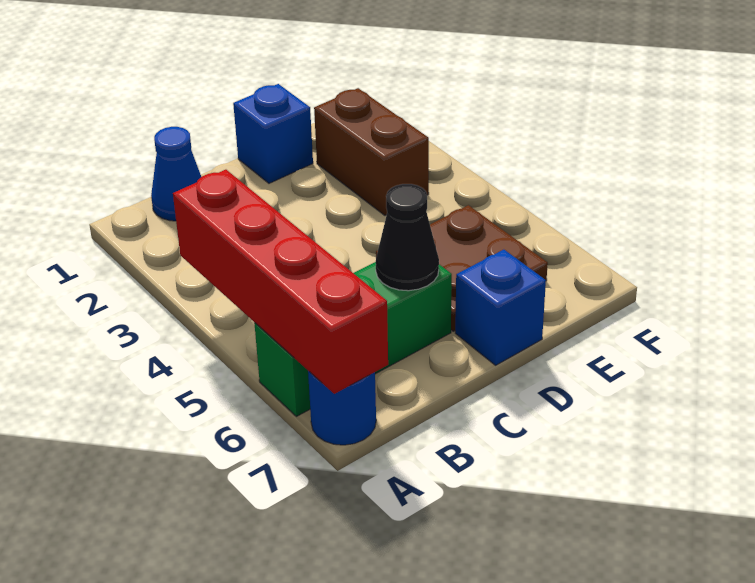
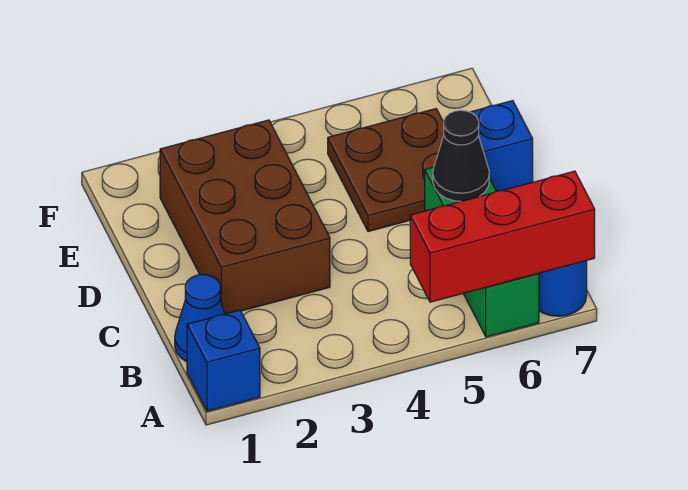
red 1x4 brick [173,170,388,394] -> red 1x3 brick [410,171,595,302]
blue 1x1 brick [233,84,313,183] -> blue 1x1 brick moved to [187,310,260,411]
brown 1x2 brick [314,88,429,216] -> brown 2x3 brick [160,120,330,314]

